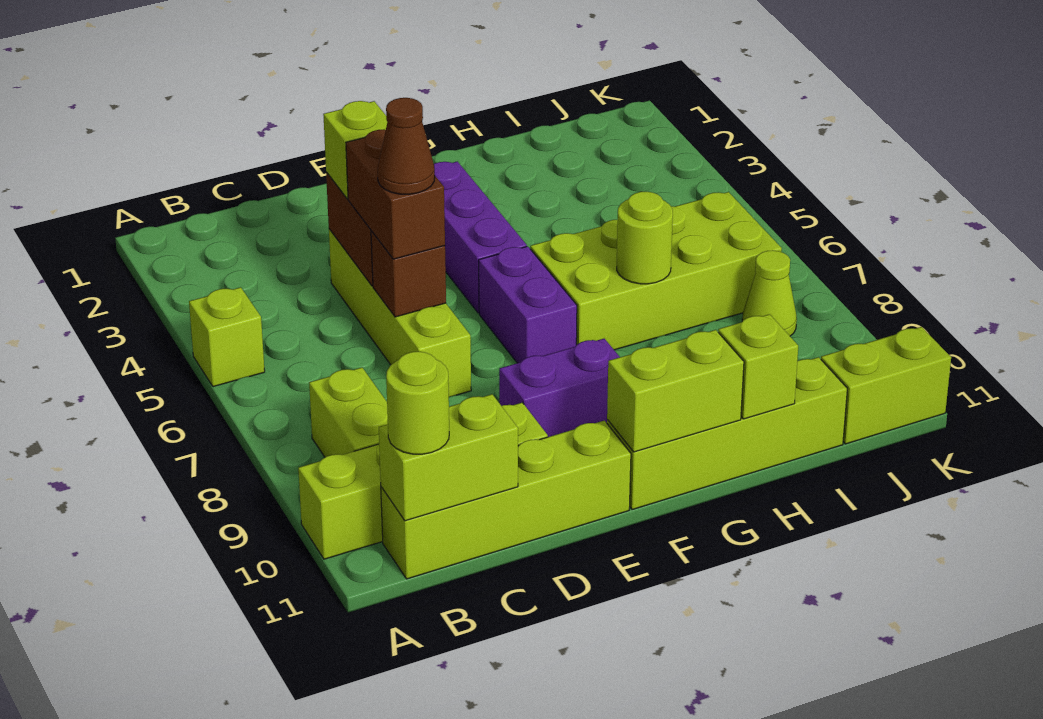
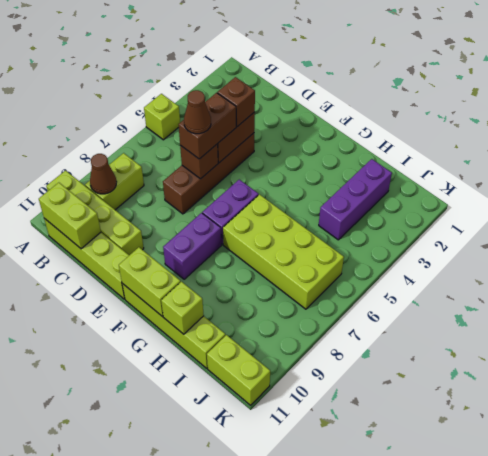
none -> brown 1x1 cone [90,154,117,194]
lime 1x1 round brick [386,352,449,454] -> none
lime 1x4 brick [329,229,471,397] -> brown 1x4 brick [163,133,254,214]
lime 1x1 brick [323,101,387,199] -> brown 1x1 brick [217,77,255,127]
purple 1x2 brick [499,339,619,437] -> purple 1x2 brick turned to [163,213,222,279]
purple 1x3 brick [434,161,527,313] -> purple 1x3 brick moved to [319,159,392,240]
lime 1x1 round brick [617,192,673,284] -> none
lime 1x1 cone [742,250,797,336] -> none

